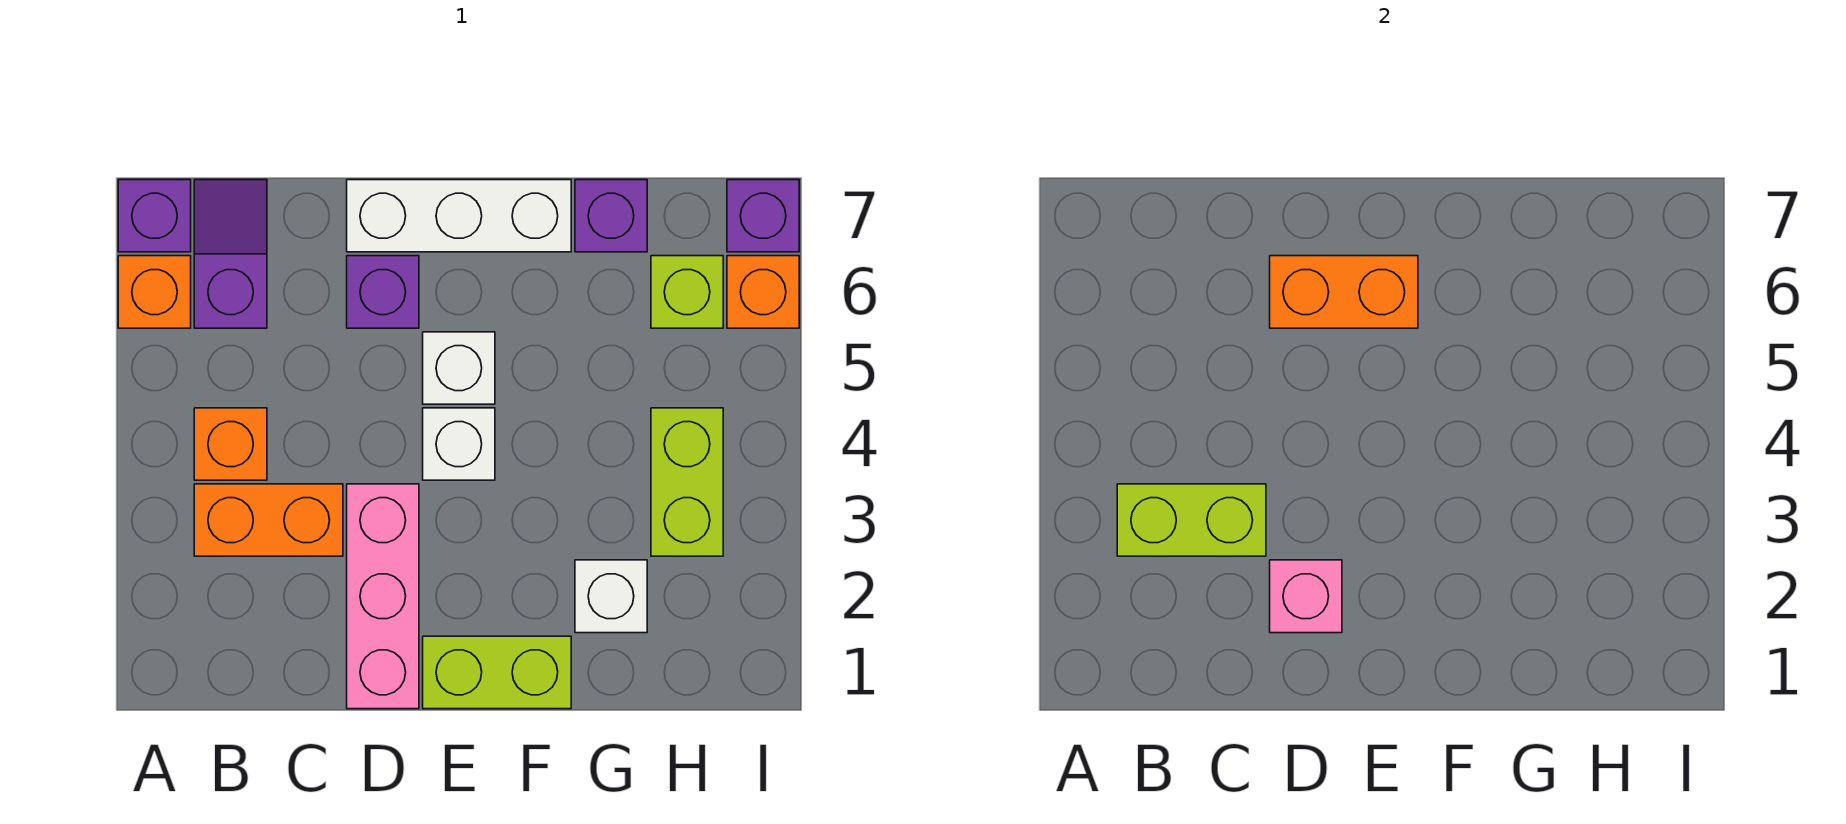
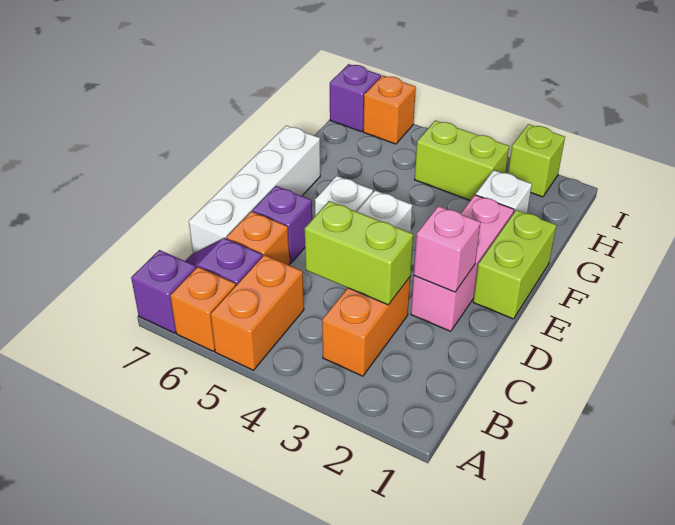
lime 1x2 brick [1117,484,1266,556] -> lime 1x2 brick turned to [305,201,413,305]
orange 1x1 brick [194,408,267,480] -> orange 1x1 brick moved to [227,212,289,265]
pink 1x3 brick [347,484,419,709] -> pink 1x3 brick turned to [411,195,514,331]
orange 1x2 brick [1270,256,1418,328] -> orange 1x2 brick moved to [211,255,304,370]
white 1x3 brick [347,180,571,252] -> white 1x4 brick [189,126,320,253]
purple 1x1 brick [575,180,647,252] -> none
lime 1x1 brick [651,256,723,328] -> lime 1x1 brick moved to [508,124,565,197]

